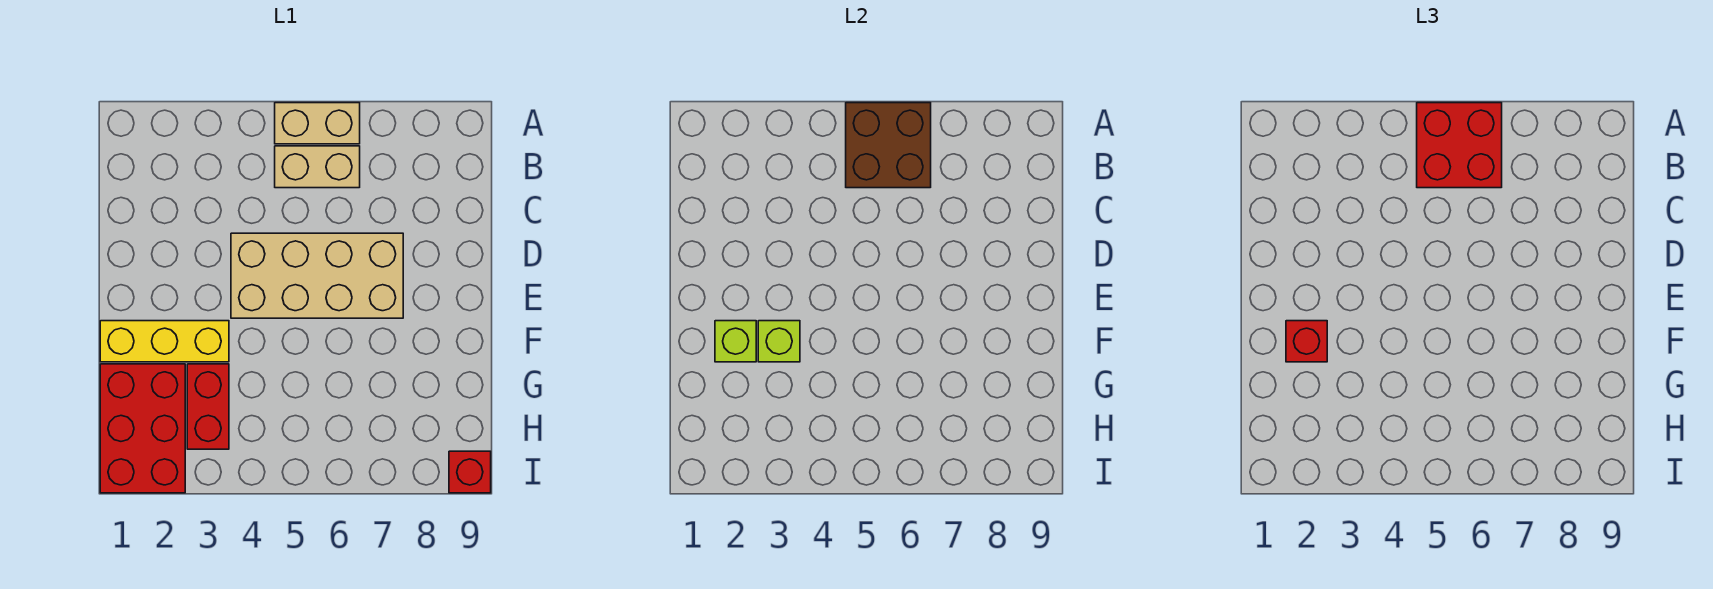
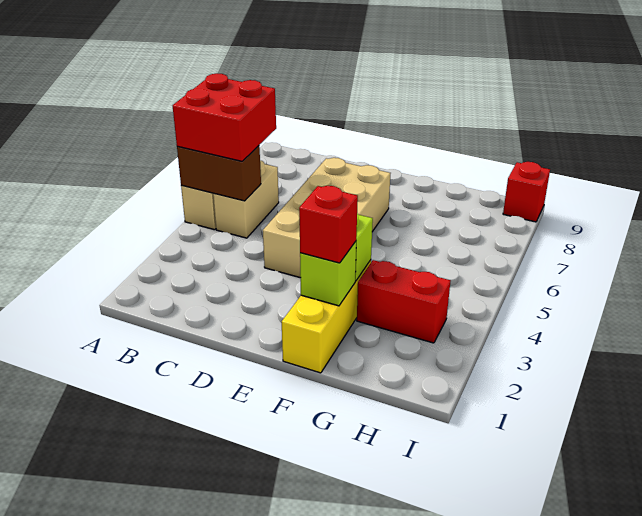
brown 2x2 brick [846,103,931,188] -> brown 1x2 brick [177,146,261,201]
red 2x3 brick [100,364,185,493] -> none

